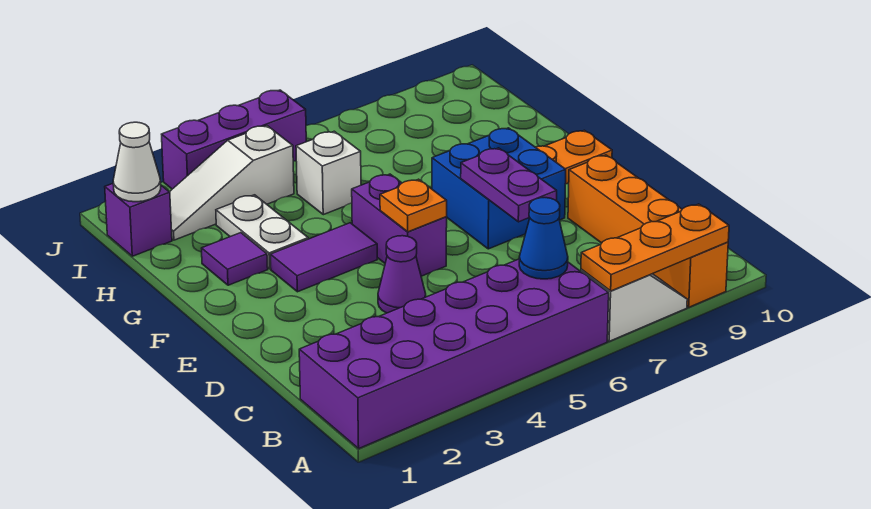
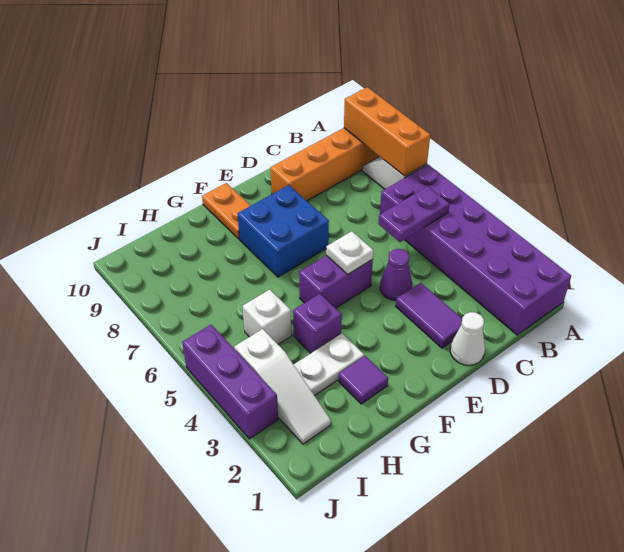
orange 1x3 plate [581,204,729,291] -> orange 1x3 brick [344,87,430,176]
blue 1x1 cone [519,198,568,279] -> none
purple 1x2 plate [461,148,557,222] -> purple 1x2 plate moved to [378,186,449,242]
orange 1x1 plate [380,179,447,232] -> white 1x1 plate [326,231,373,274]
purple 1x2 tile [270,223,377,292] -> purple 1x2 tile moved to [396,283,462,348]
purple 1x1 brick [105,184,172,256] -> purple 1x1 brick moved to [293,294,342,353]
white 1x1 cone [113,122,161,202] -> white 1x1 cone moved to [450,312,485,365]

